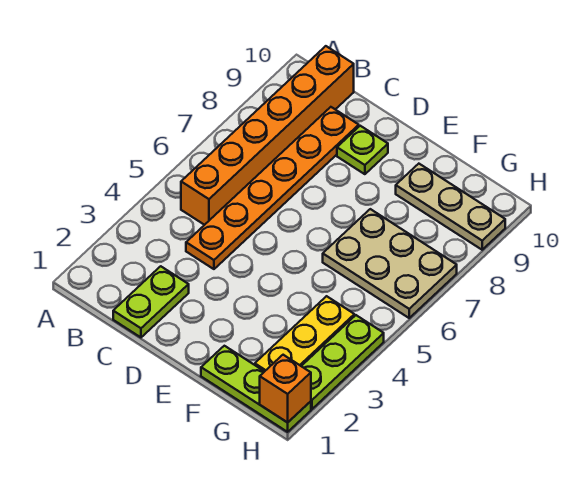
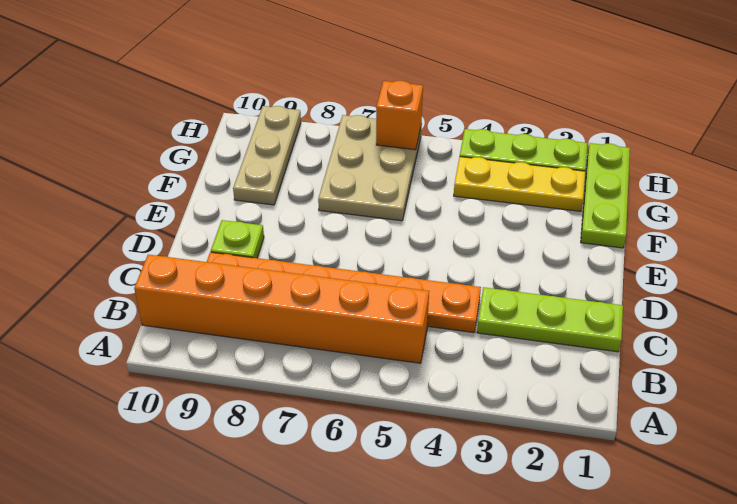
lime 1x2 plate [113,266,189,337] -> lime 1x3 plate [477,287,623,352]
orange 1x1 brick [260,355,311,423] -> orange 1x1 brick moved to [376,81,423,150]

